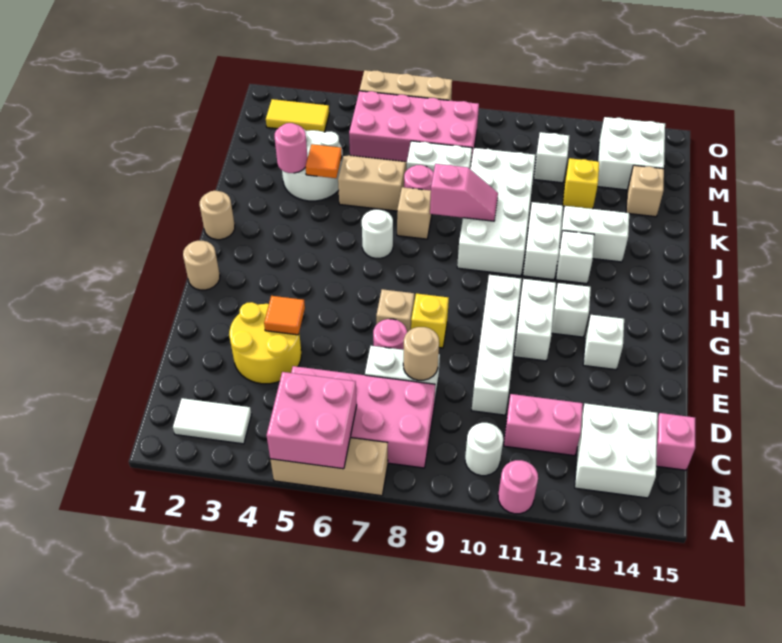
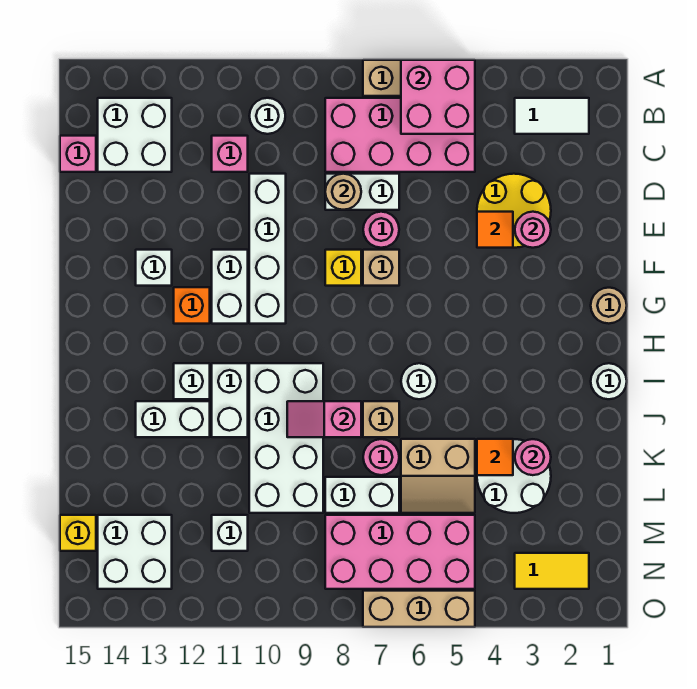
pink 1x1 round brick [498,460,538,514] -> pink 1x1 round brick moved to [515,212,551,248]
pink 1x2 brick [504,394,583,456] -> pink 1x1 brick [212,136,248,172]
white 1x1 brick [552,283,591,337] -> orange 1x1 brick [174,287,210,324]
tan 1x1 round brick [199,191,235,240] -> white 1x1 round brick [591,363,627,399]
yellow 1x1 brick [563,158,599,209] -> yellow 1x1 brick moved to [60,515,96,551]
tan 1x1 brick [626,165,664,217] -> none

